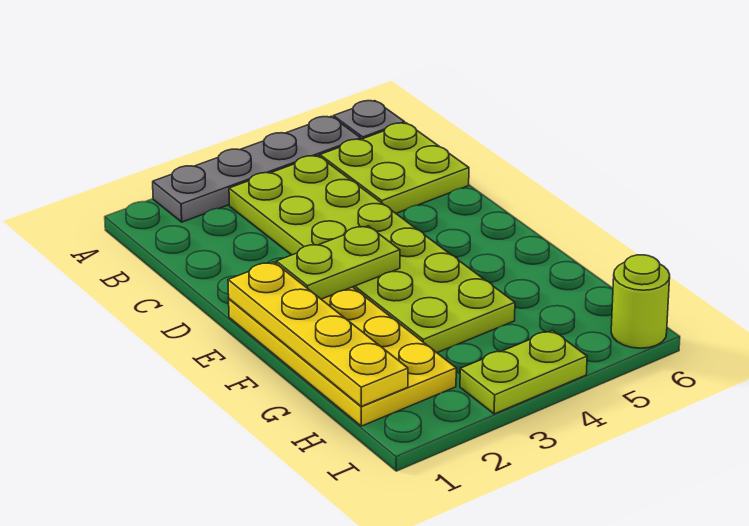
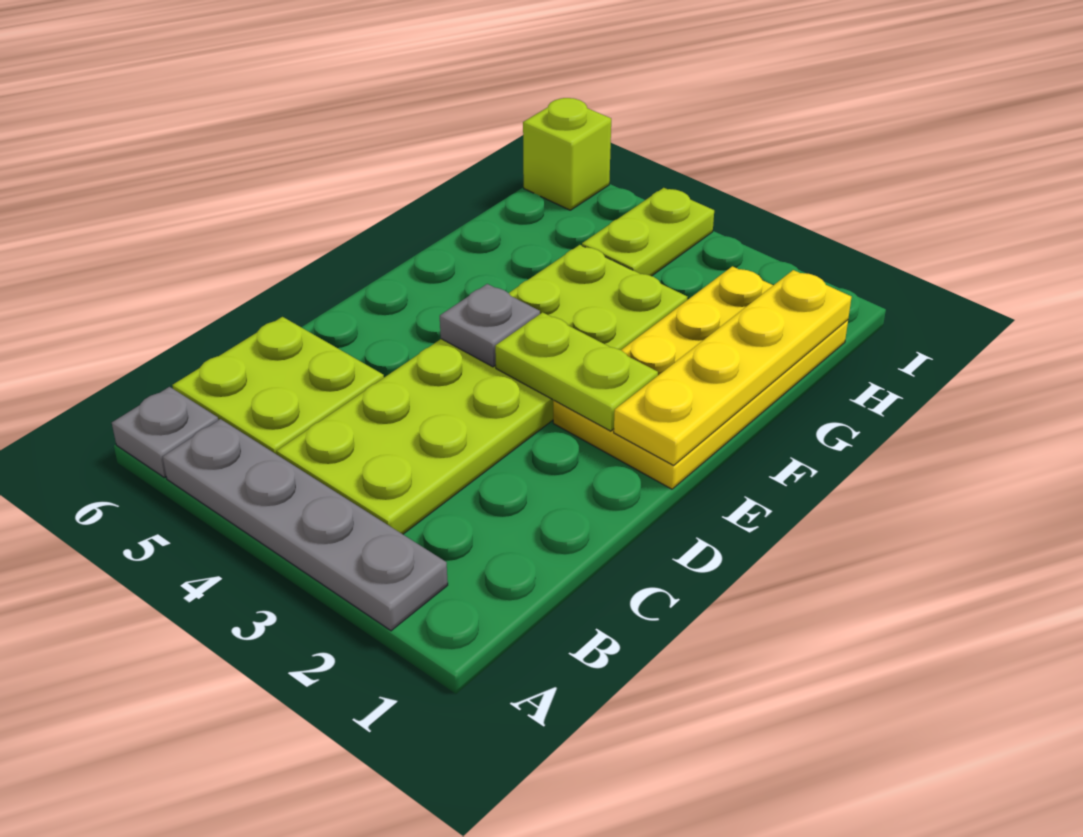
none -> grey 1x1 plate [440,284,540,367]
lime 1x2 plate [460,330,587,414] -> lime 1x2 plate turned to [582,188,714,276]
lime 1x1 round brick [611,255,670,348] -> lime 1x1 brick [523,98,611,210]

